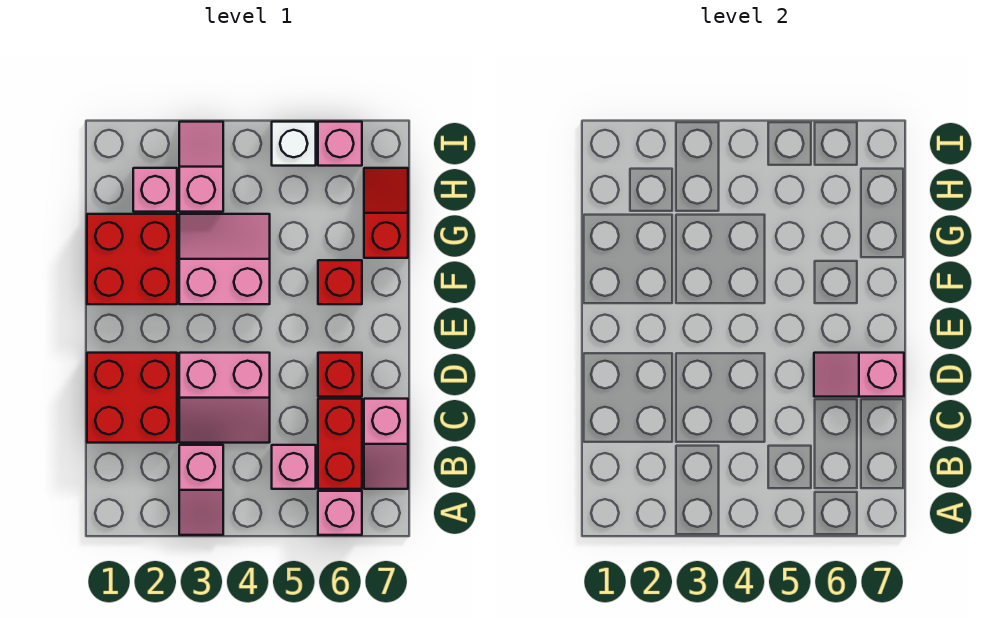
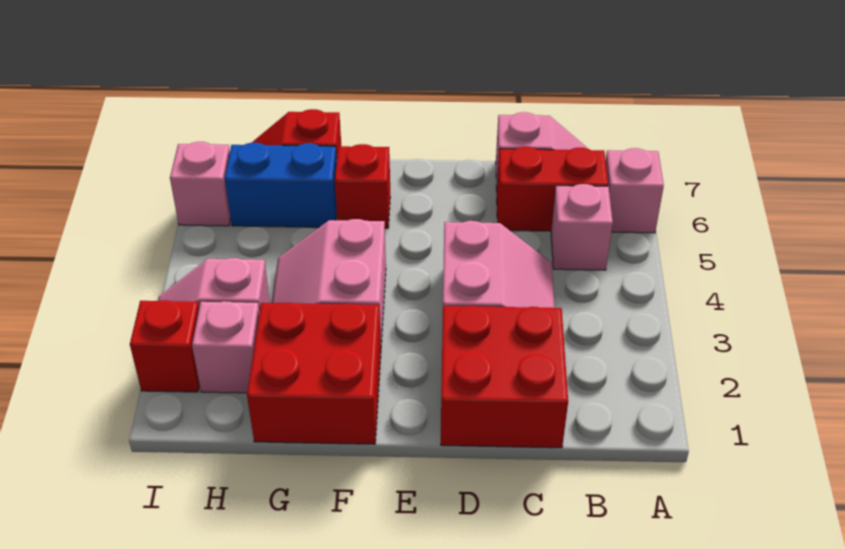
pink 1x2 slope [179,445,223,535] -> none
red 1x1 brick [318,353,362,397] -> red 1x1 brick moved to [130,300,200,392]
pink 1x2 slope [814,353,904,397] -> none
none -> blue 1x2 brick [225,143,337,227]
white 1x1 brick [272,122,316,166] -> none

